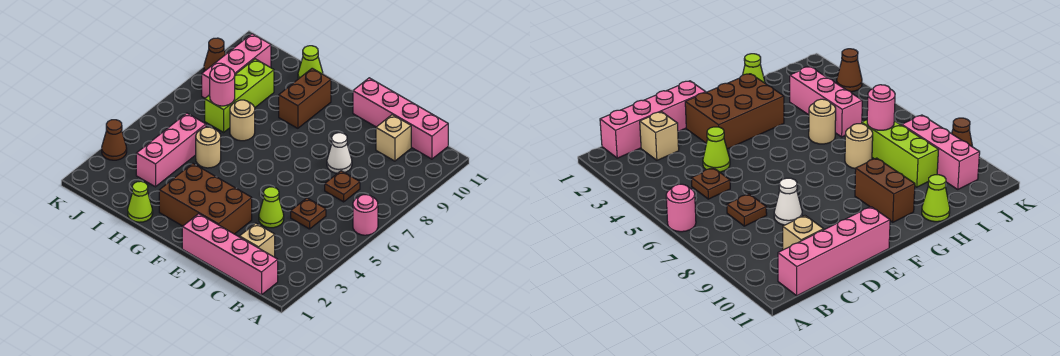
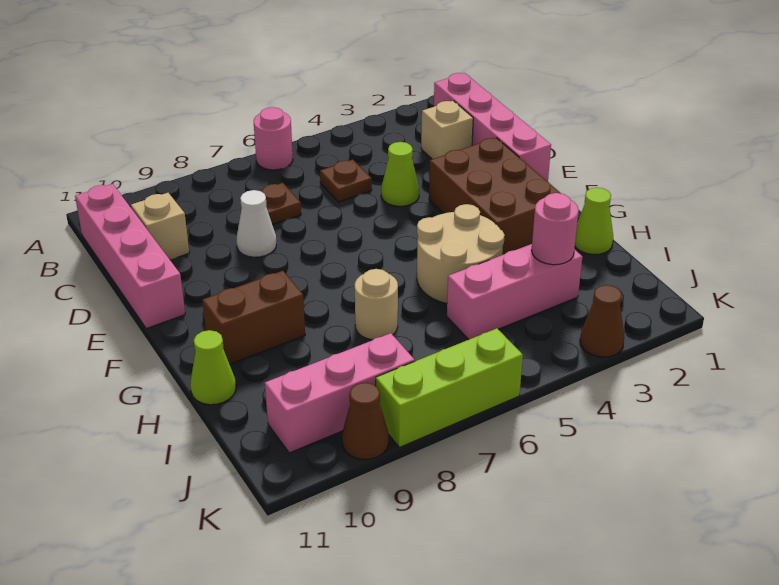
tan 1x1 round brick [196,127,221,168] -> tan 2x2 round brick [417,204,505,303]
lime 1x3 brick [205,59,274,132] -> lime 1x3 brick moved to [376,328,523,447]
pink 1x1 round brick [210,65,235,106] -> pink 1x1 round brick moved to [532,193,579,265]

